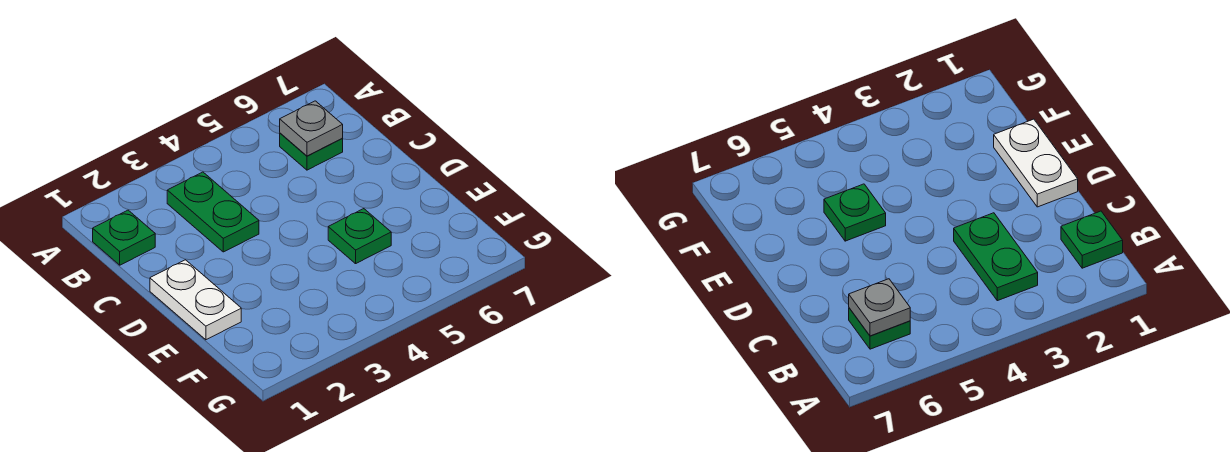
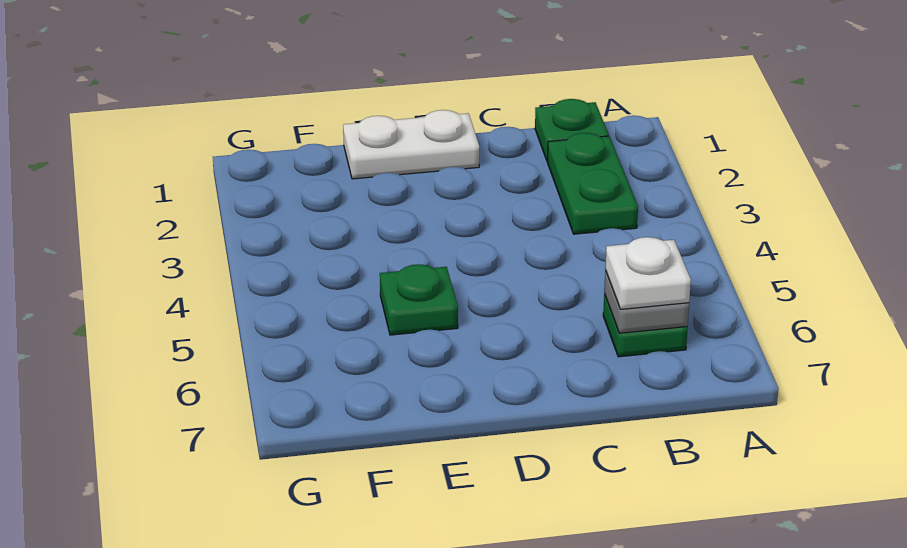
green 1x2 plate [167,172,259,252] -> green 1x2 plate turned to [547,133,638,234]
none -> white 1x1 plate [605,237,691,309]

